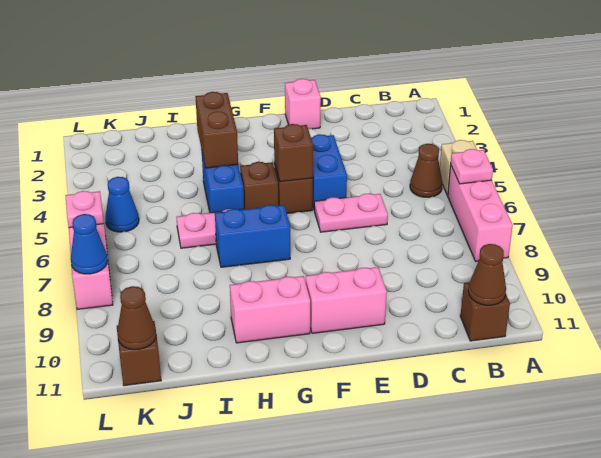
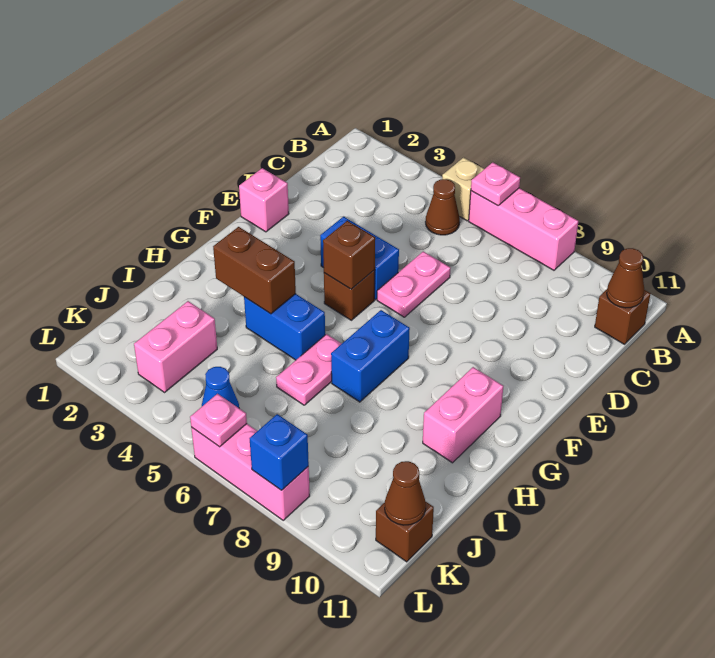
pink 1x2 brick [306,267,387,333] -> pink 1x2 brick moved to [134,301,217,392]
brown 1x1 brick [240,162,278,209] -> none
blue 1x1 cone [71,214,108,274] -> blue 1x1 brick [250,414,309,490]

